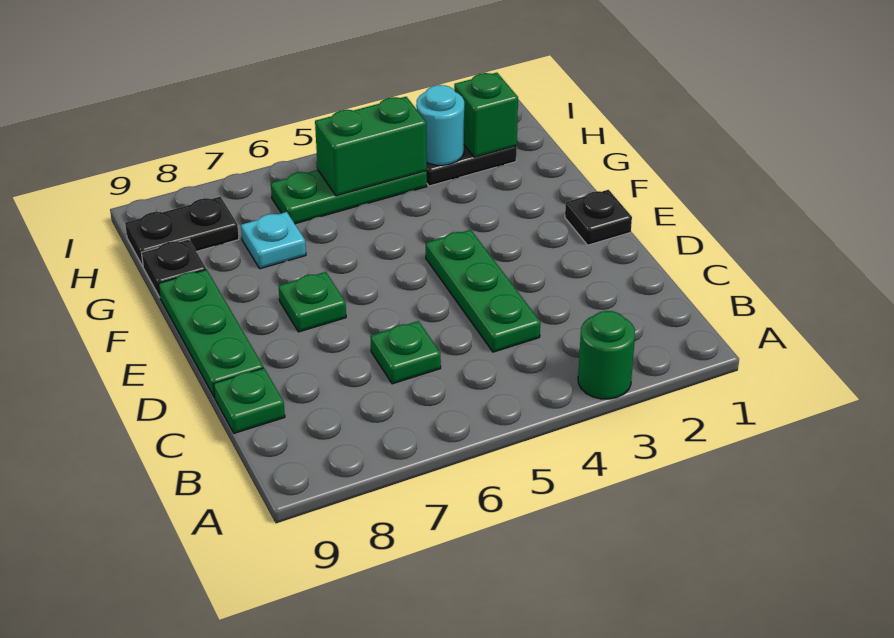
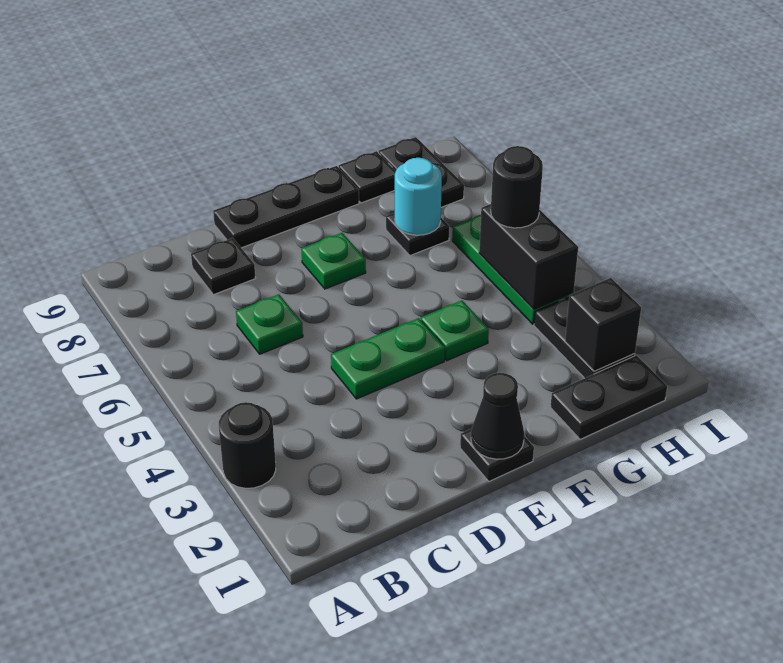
green 1x1 round brick [578,311,635,399] -> black 1x1 round brick [219,402,276,488]
green 1x3 plate [426,230,540,352] -> green 1x2 plate [331,318,445,399]
none -> black 1x1 plate [191,238,255,295]
green 1x1 plate [214,368,285,433] -> green 1x1 plate moved to [421,301,489,361]
green 1x3 plate [159,270,263,398] -> black 1x3 plate [213,166,359,248]
none -> black 1x1 cone [471,373,524,459]
none -> black 1x2 plate [550,355,667,439]
cyan 1x1 plate [241,212,306,269] -> black 1x1 plate [386,213,449,256]
green 1x1 brick [454,73,518,157] -> black 1x1 brick [565,278,641,371]
cyan 1x1 round brick [416,85,464,165] -> cyan 1x1 round brick moved to [395,158,442,235]
green 1x2 brick [315,97,427,196] -> black 1x2 brick [479,204,578,309]
none -> black 1x1 round brick [491,146,543,228]

